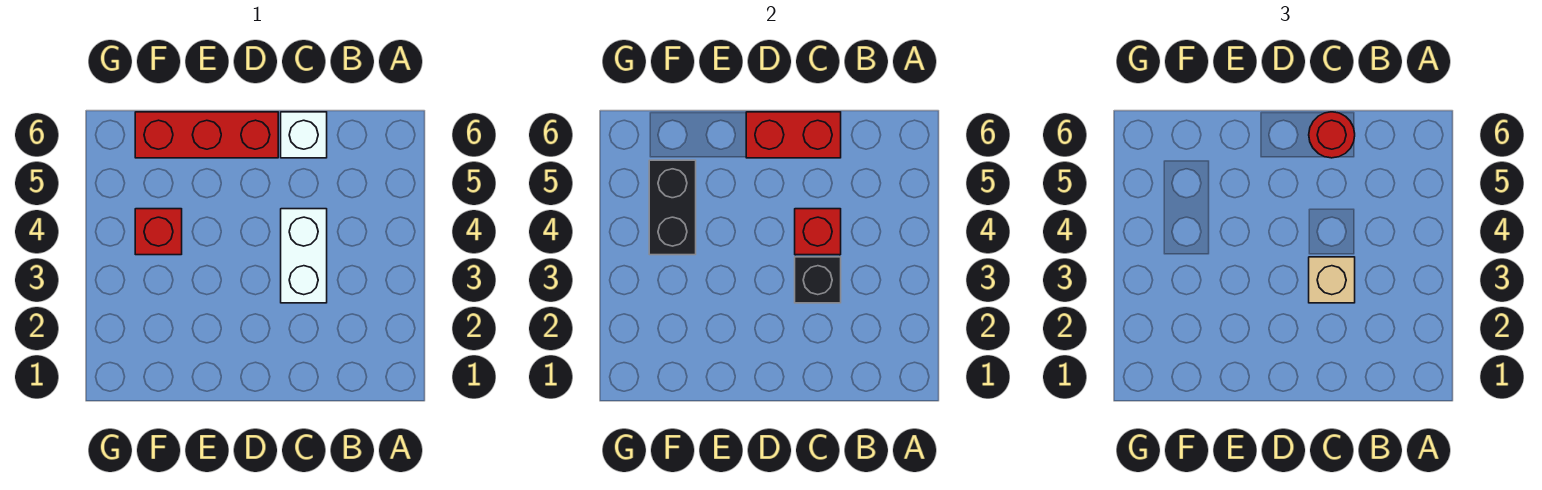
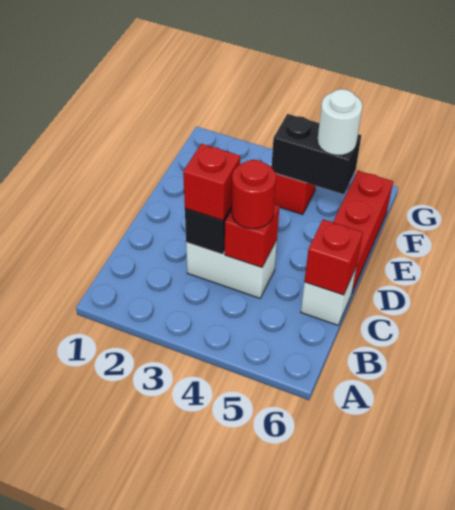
tan 1x1 brick [1309,257,1355,303] -> red 1x1 brick [183,144,240,220]
red 1x2 brick [746,112,841,158] -> red 1x1 brick [304,219,363,295]
red 1x1 round brick [1309,112,1355,158] -> red 1x1 round brick moved to [231,160,276,229]
none -> white 1x1 round brick [317,89,362,155]

